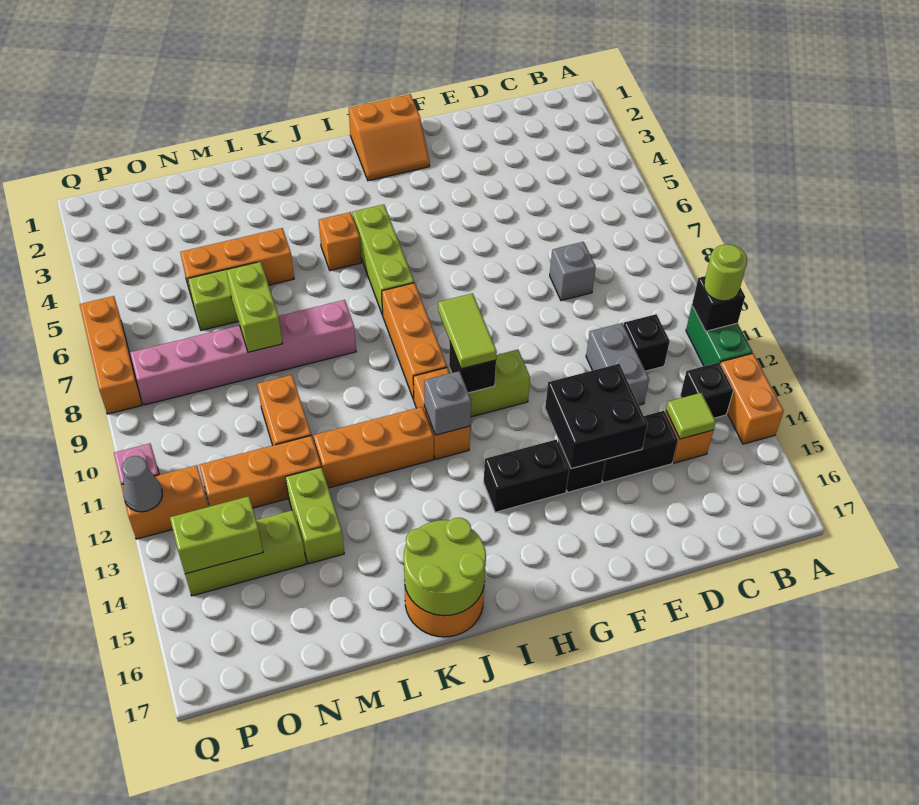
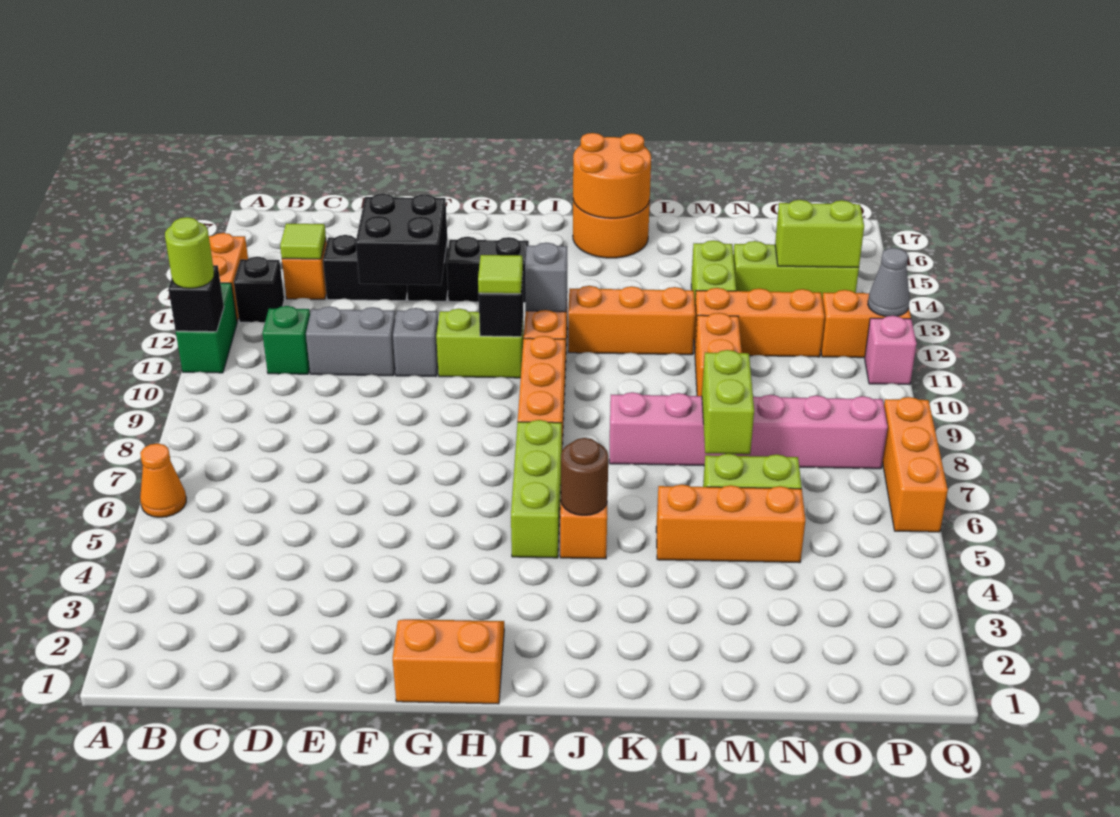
none -> orange 1x1 cone [140,443,186,517]
black 1x1 brick [624,314,670,371] -> green 1x1 brick [262,306,310,374]
grey 1x1 brick [550,242,596,301] -> grey 1x1 brick moved to [393,308,438,376]
grey 1x2 brick [586,323,649,405] -> grey 1x2 brick turned to [306,307,395,376]
lime 1x2 tile [438,293,497,369] -> lime 1x1 tile [478,255,523,294]
none -> brown 1x1 round brick [561,438,608,515]
lime 2x2 round brick [404,518,486,616] -> orange 2x2 round brick [573,133,651,218]

